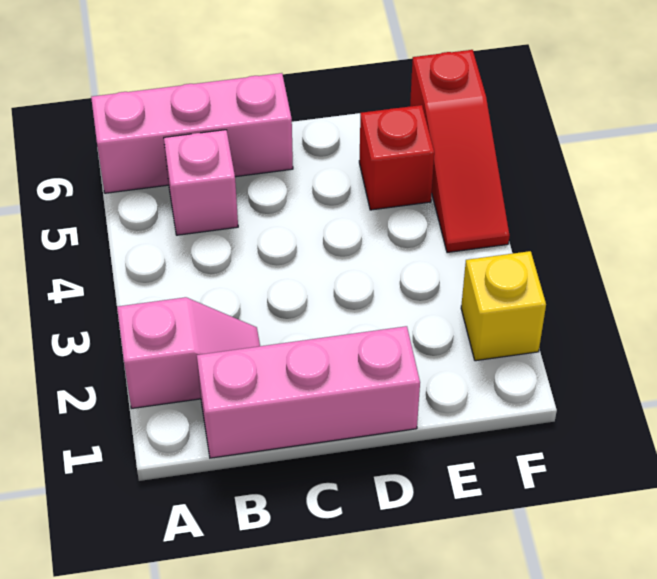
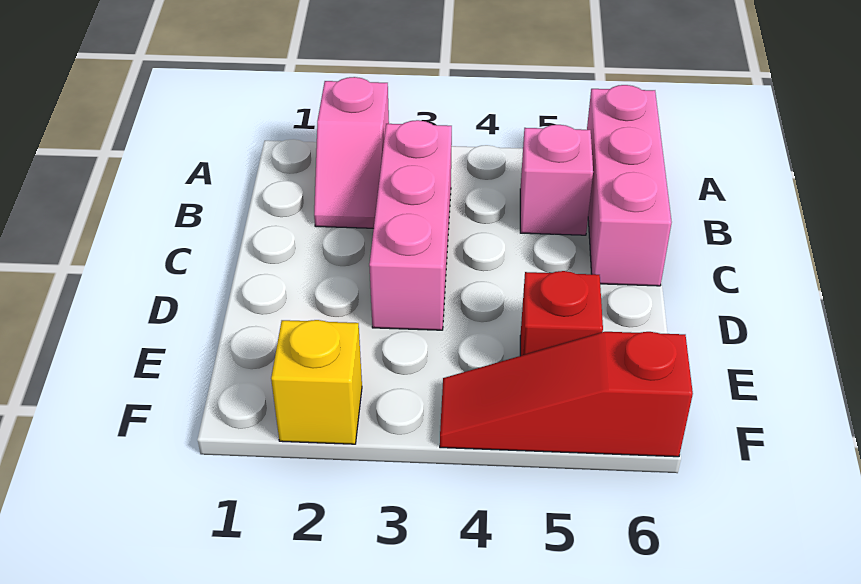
pink 1x3 brick [197,326,420,458] -> pink 1x3 brick moved to [369,120,452,330]

